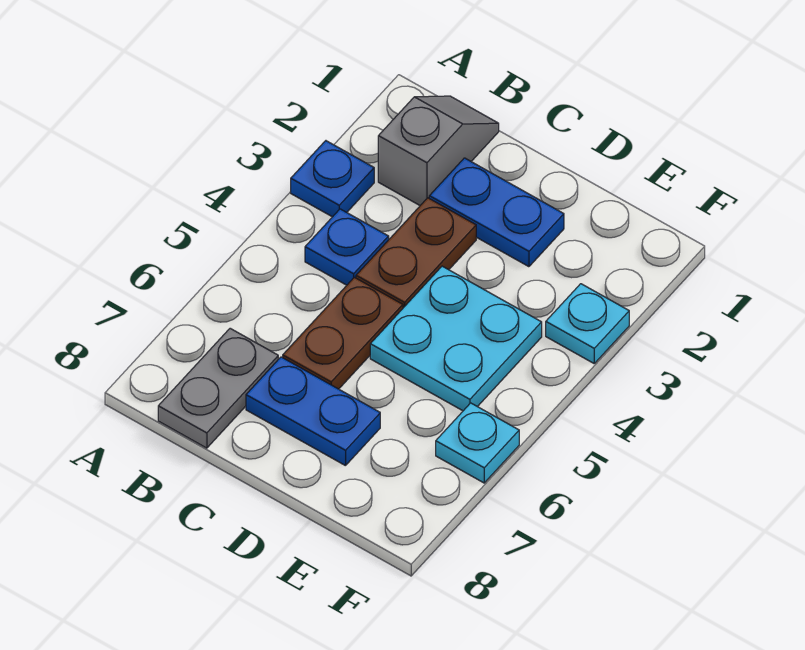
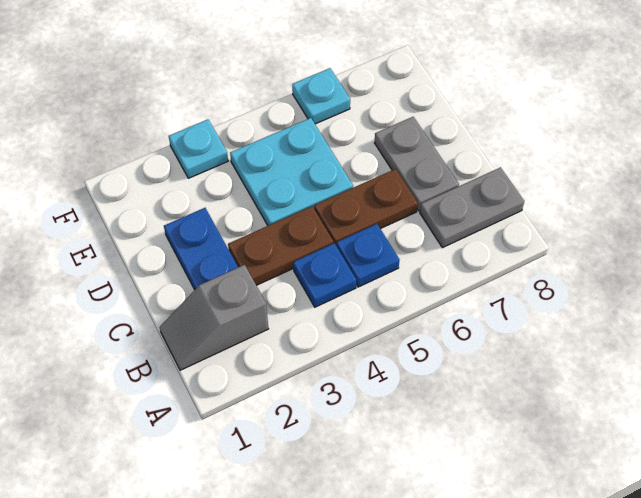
blue 1x1 plate [291,141,374,217] -> blue 1x1 plate moved to [337,224,400,287]
blue 1x2 plate [246,357,380,466] -> grey 1x2 plate [374,117,459,211]

